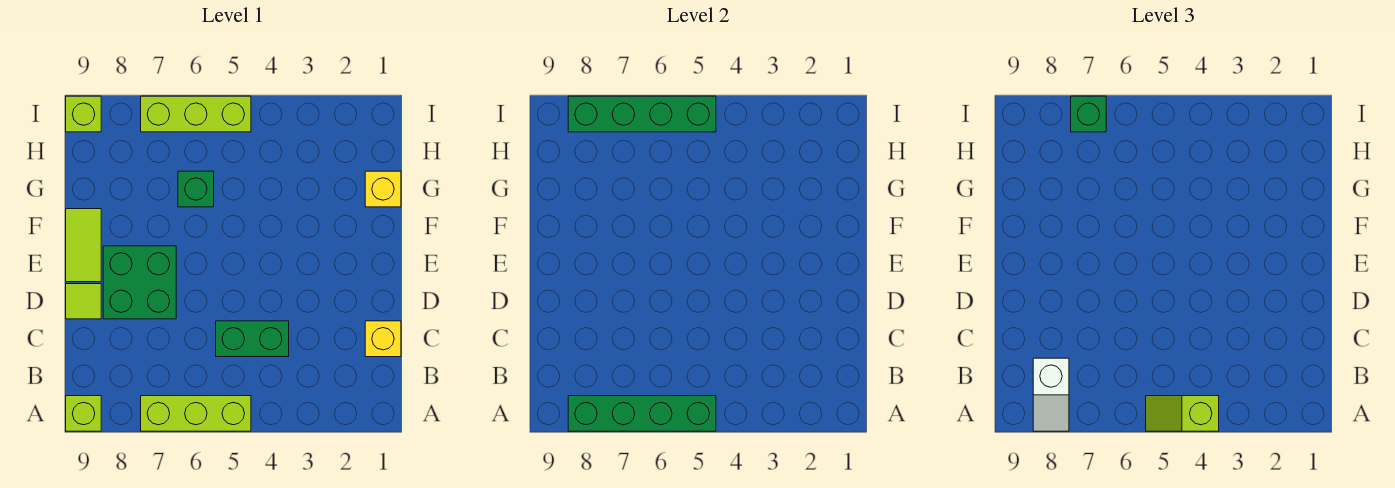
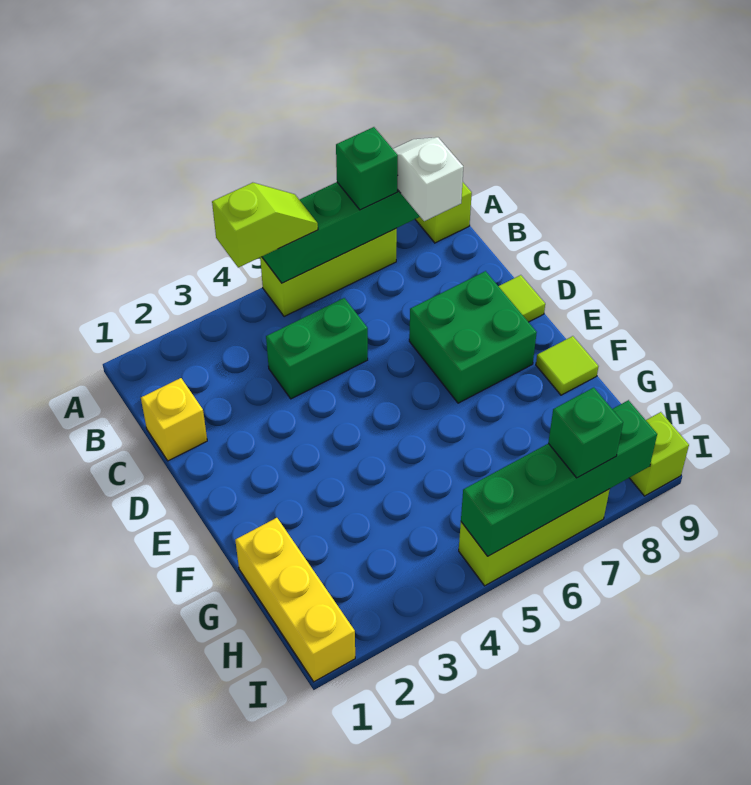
lime 1x2 tile [66,209,101,282] -> lime 1x1 tile [536,336,599,395]
yellow 1x1 brick [365,171,401,207] -> yellow 1x3 brick [235,518,355,682]
green 1x1 brick [178,171,214,207] -> green 1x1 brick moved to [336,127,398,210]

